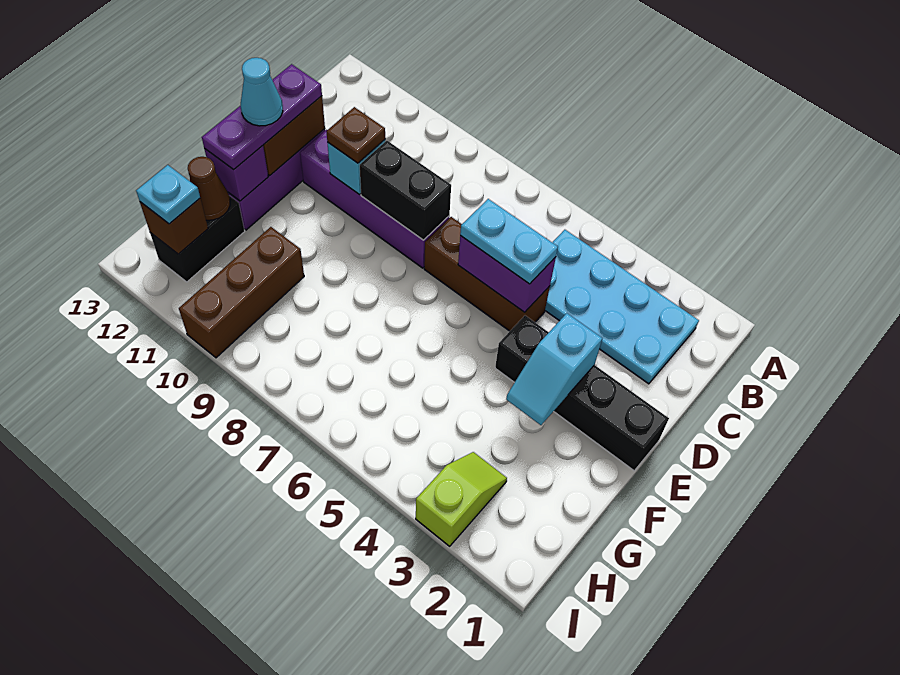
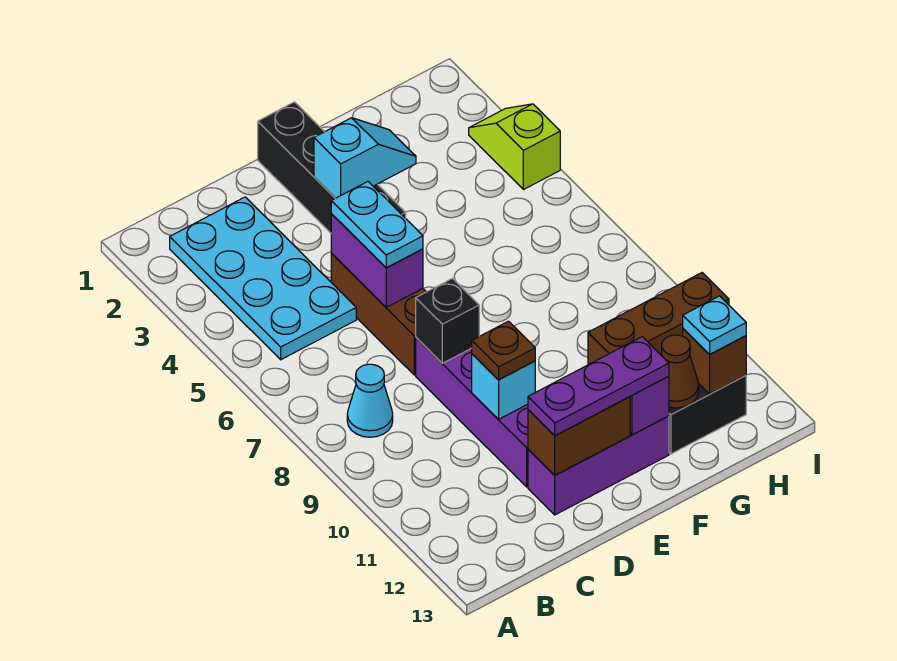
black 1x2 brick [360,141,451,240] -> black 1x1 brick [416,279,479,363]
cyan 1x1 cone [241,58,283,126] -> cyan 1x1 cone moved to [347,364,393,437]
lime 1x2 slope [416,452,507,546] -> lime 1x2 slope turned to [469,104,560,190]

